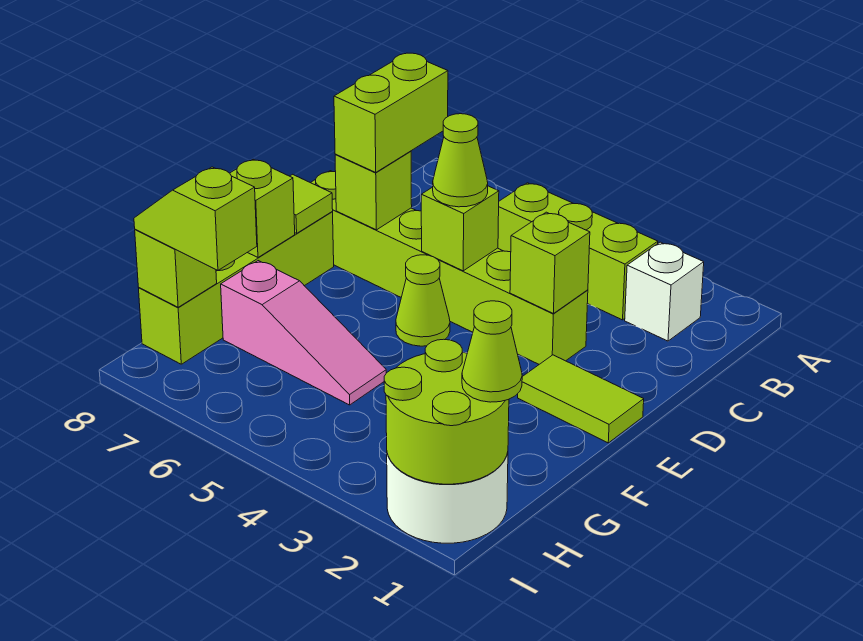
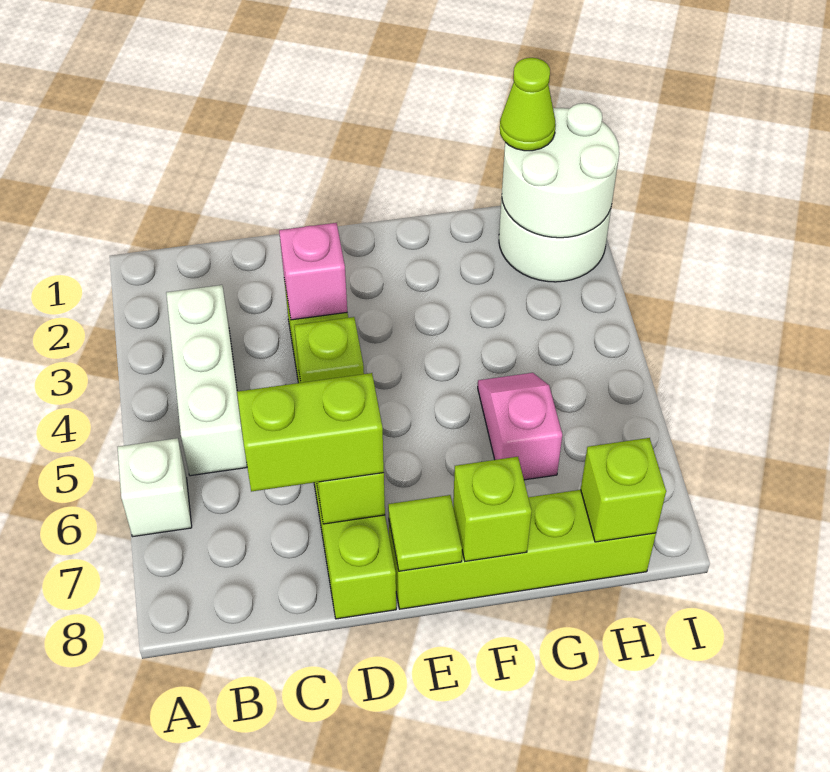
white 1x1 brick [625,242,704,341] -> white 1x1 brick moved to [118,438,192,537]
lime 1x3 brick [498,183,658,320] -> white 1x3 brick [166,285,247,476]
lime 1x1 brick [510,212,590,314] -> pink 1x1 brick [279,223,347,320]
lime 1x1 cone [433,114,488,207] -> none
lime 1x2 tile [518,355,644,443] -> none
lime 1x1 cone [396,255,450,346] -> none
pink 1x3 slope [221,261,386,405] -> pink 1x2 slope [478,373,562,480]
lime 2x2 round brick [384,339,509,484] -> white 2x2 round brick [502,103,619,238]
lime 1x2 slope [134,167,257,271] -> none

